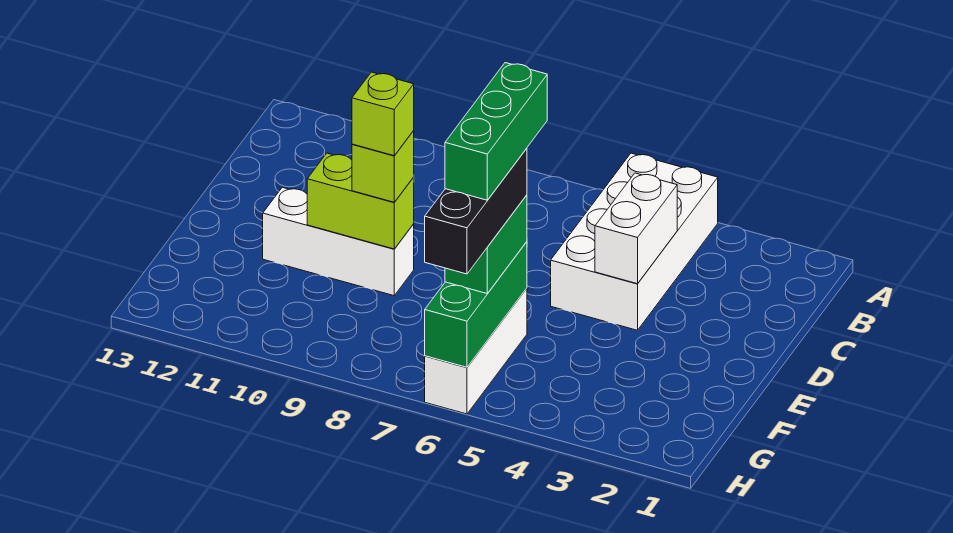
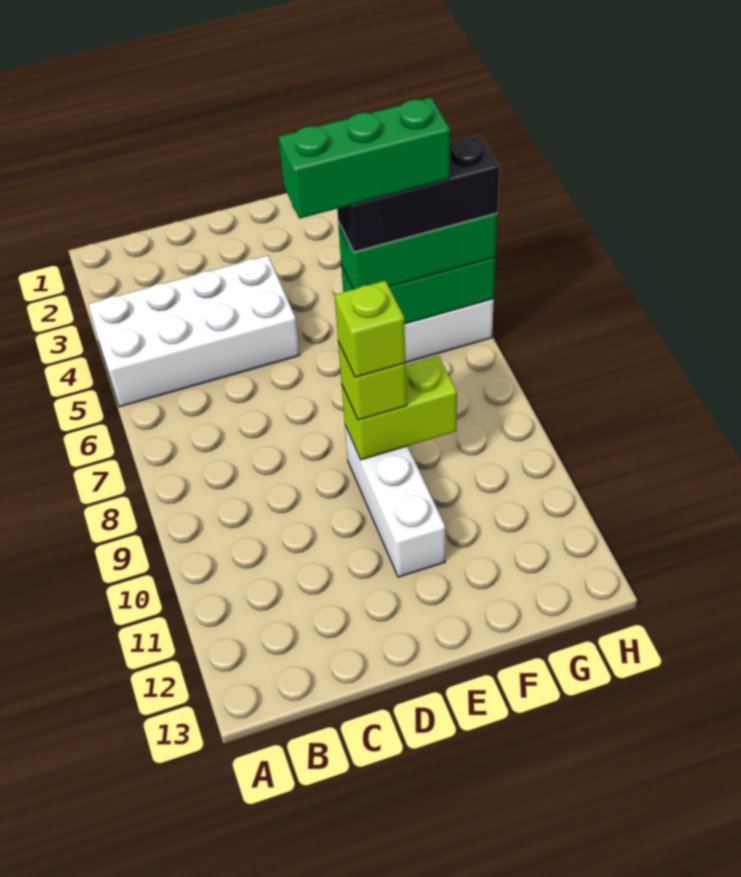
white 1x2 brick [595,173,677,284] -> none
lime 1x2 brick [307,153,414,249] -> lime 1x2 brick turned to [342,356,457,460]
green 1x2 brick [445,195,527,294] -> green 1x3 brick [338,213,497,289]

